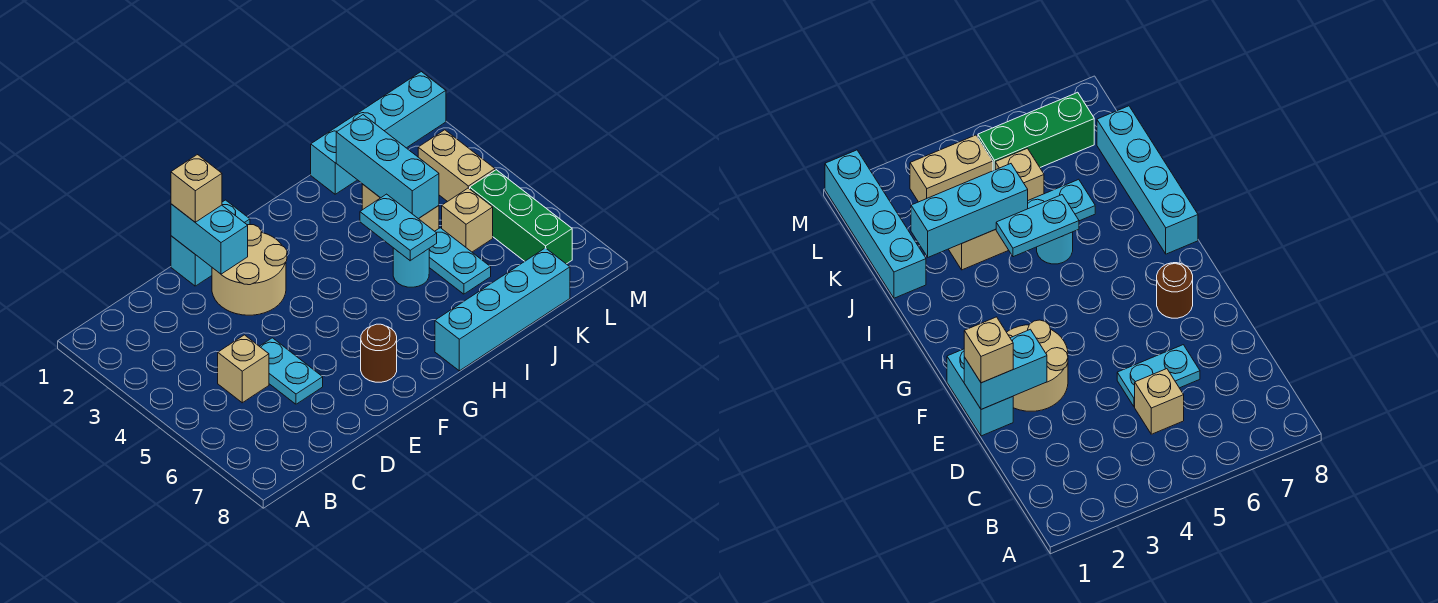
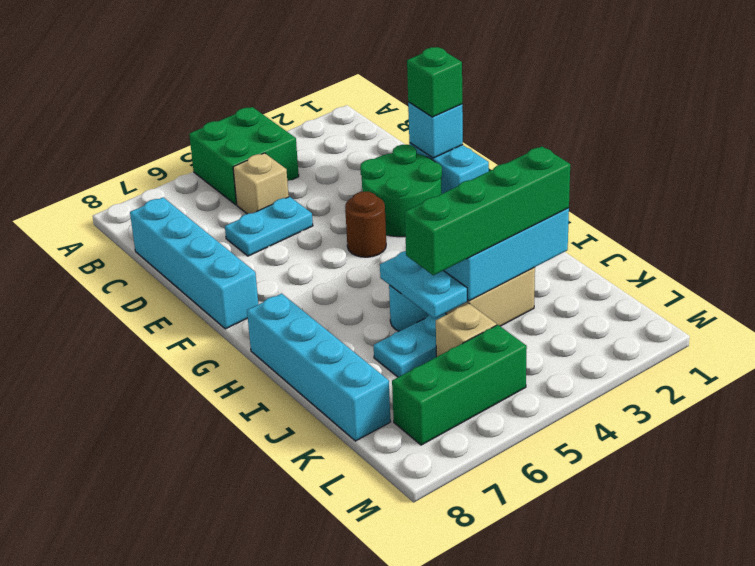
none -> green 2x2 brick [189,107,299,205]
cyan 1x2 brick [171,204,248,274] -> cyan 1x1 brick [408,102,463,158]
tan 1x1 brick [171,155,222,222] -> green 1x1 brick [407,47,462,117]
tan 2x2 round brick [212,225,287,315] -> green 2x2 round brick [360,145,442,237]
brown 1x1 round brick [361,324,397,382] -> brown 1x1 round brick moved to [345,192,386,257]
cyan 1x2 plate [360,194,437,261] -> cyan 1x2 plate turned to [380,251,467,319]
cyan 1x4 brick [311,72,446,194] -> cyan 1x4 brick moved to [130,197,258,329]
none -> green 1x4 brick [405,147,570,275]
tan 1x2 brick [418,130,495,202] -> none

